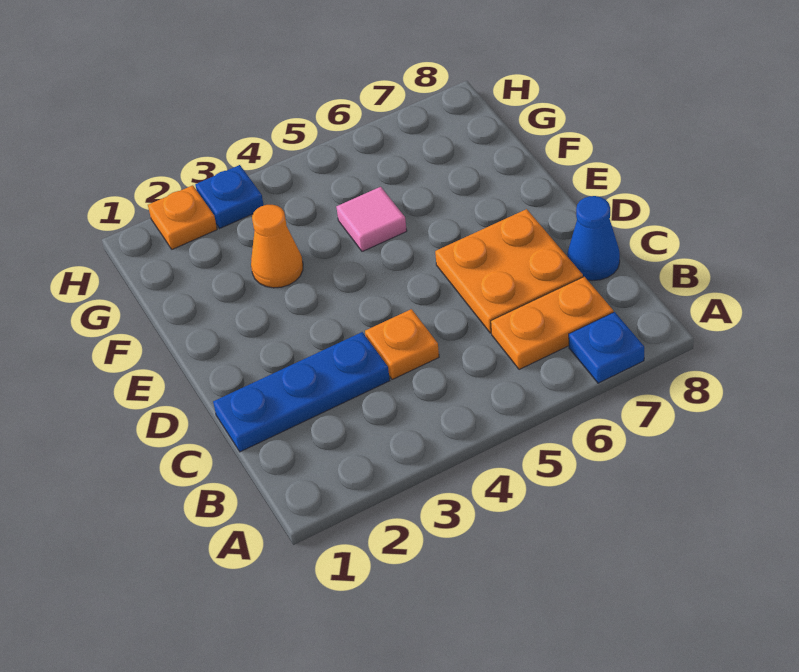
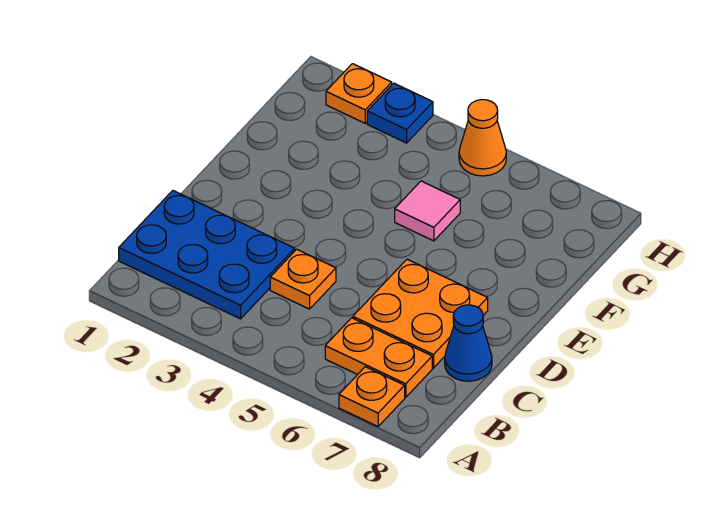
blue 1x1 plate [569,312,644,383] -> orange 1x1 plate [339,367,405,426]
blue 1x3 plate [213,332,390,452] -> blue 2x3 plate [119,191,295,319]
orange 1x1 cone [251,205,303,288] -> orange 1x1 cone moved to [459,100,506,176]

